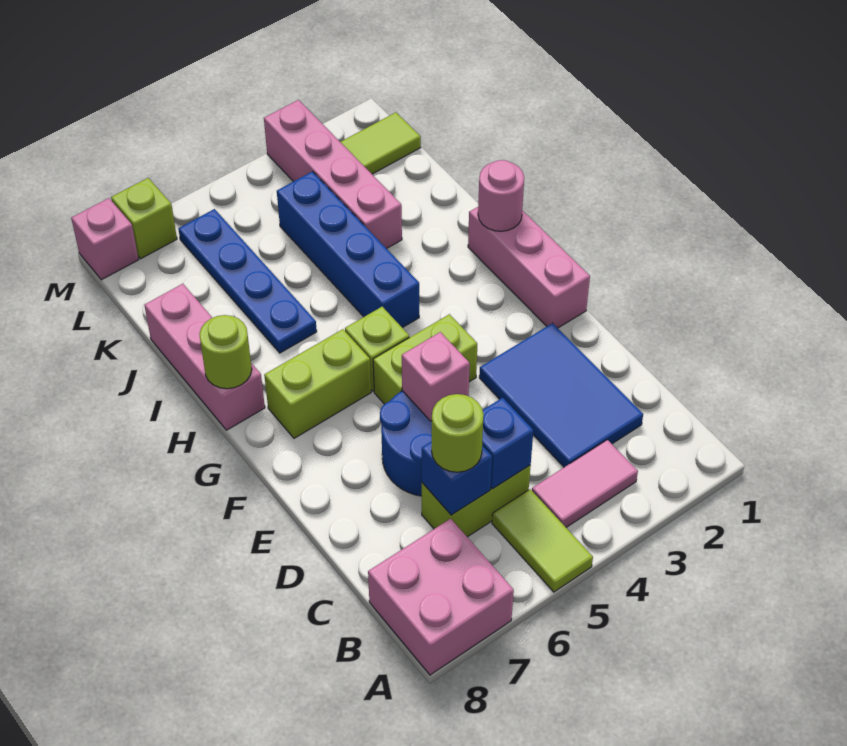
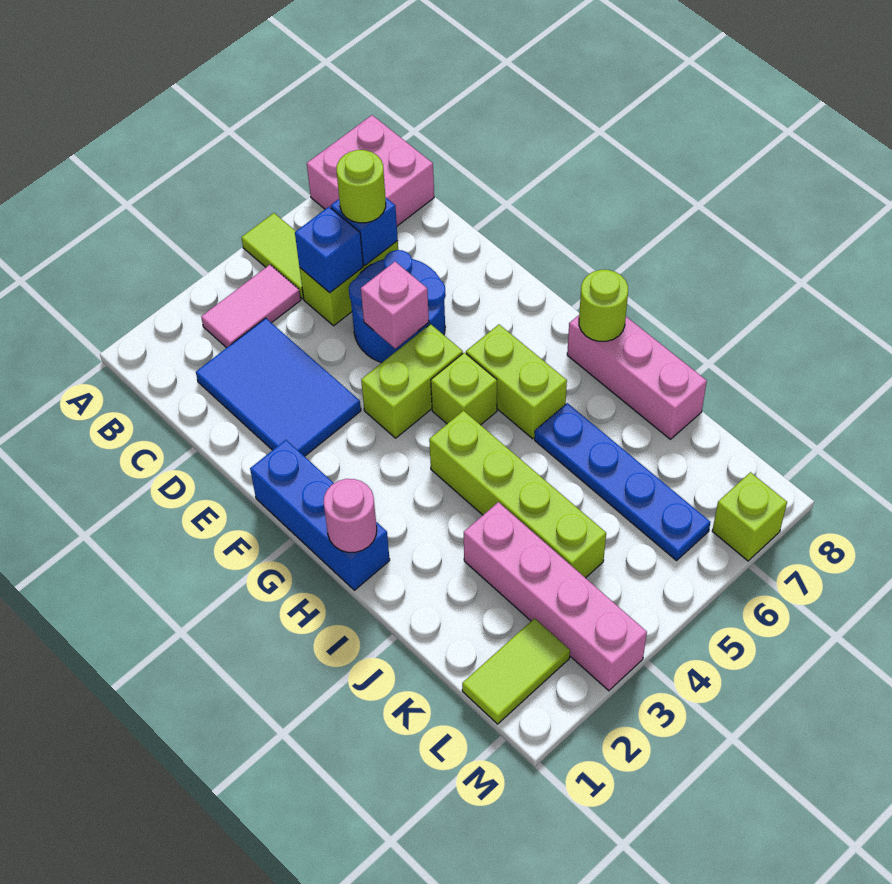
pink 1x3 brick [468,207,590,328] -> blue 1x3 brick [250,440,390,590]
lime 1x2 brick [264,329,371,438] -> lime 1x2 brick turned to [466,324,567,439]
blue 1x4 brick [277,171,419,328] -> lime 1x4 brick [429,410,606,578]
pink 1x1 brick [71,198,139,280] -> none

